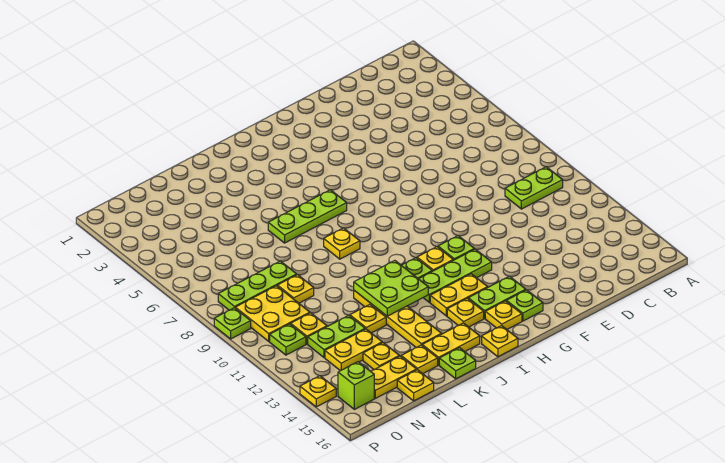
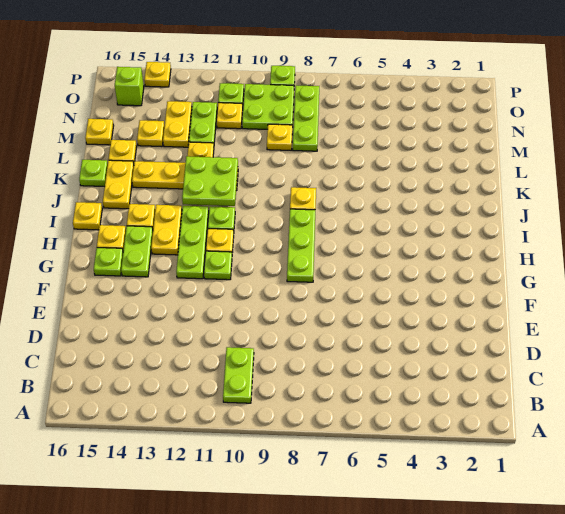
lime 1x3 plate [268,190,347,243] -> lime 1x3 plate moved to [287,209,315,282]
yellow 1x2 plate [371,356,417,398] -> none
yellow 2x2 plate [235,286,310,341] -> lime 2x2 plate [242,84,294,129]

